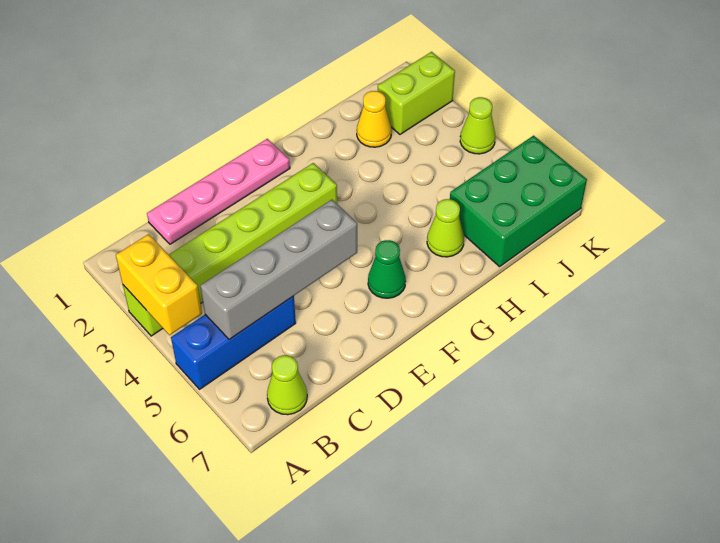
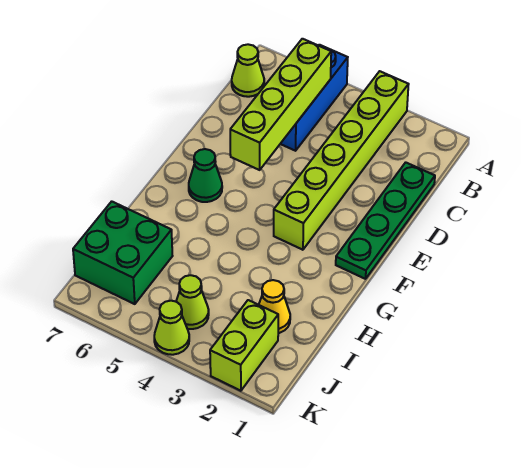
yellow 1x2 brick [116,234,202,335] -> none
grey 1x4 brick [200,200,357,340] -> lime 1x4 brick [230,39,331,170]
pink 1x4 plate [147,139,290,244] -> green 1x4 plate [336,162,435,279]
lime 1x1 cone [427,199,464,257] -> lime 1x1 cone moved to [176,275,209,329]
green 2x3 brick [450,136,587,267] -> green 2x2 brick [73,201,172,304]

